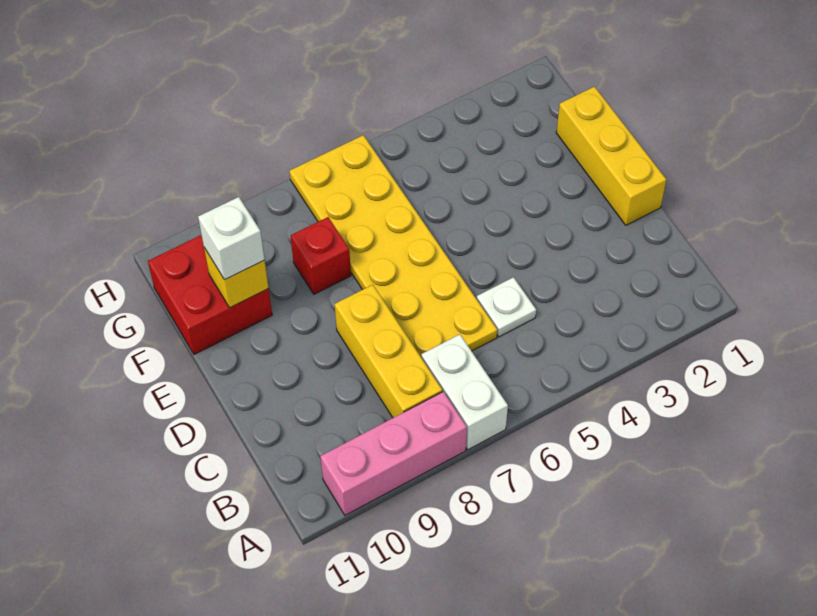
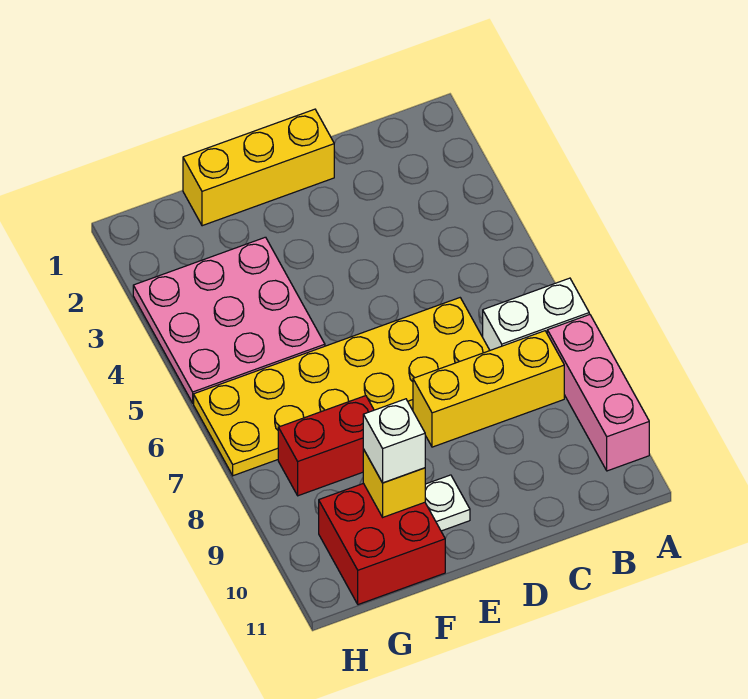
white 1x1 plate [477,277,536,337] -> white 1x1 plate moved to [425,475,470,531]
none -> pink 3x3 plate [133,237,325,403]
red 1x1 brick [290,217,351,294] -> red 1x2 brick [278,396,374,496]

